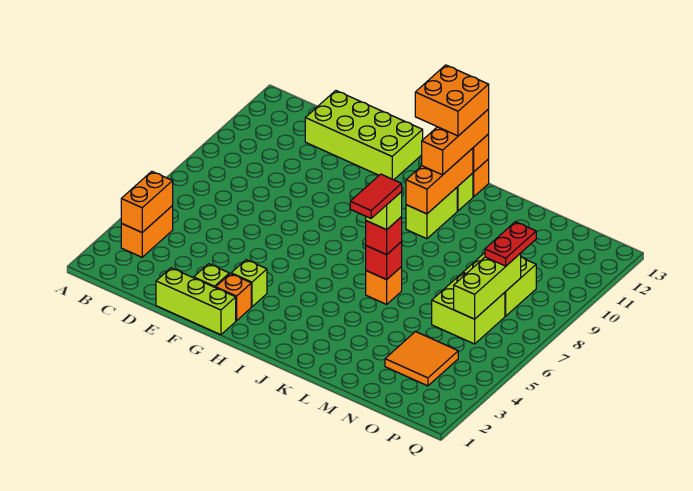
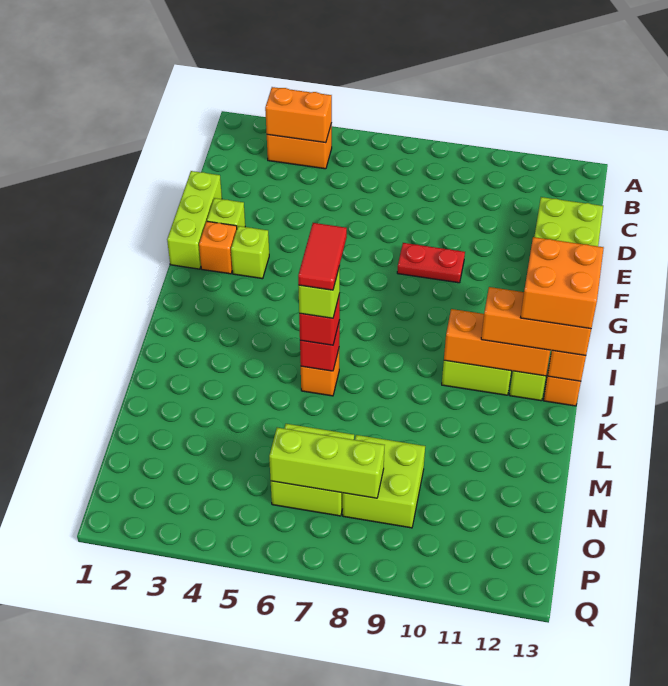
red 1x2 tile [350,174,402,218] -> red 1x2 tile turned to [298,223,347,290]
orange 2x2 tile [385,331,458,386] -> none
red 1x2 plate [485,222,536,266] -> red 1x2 plate moved to [397,243,465,283]

